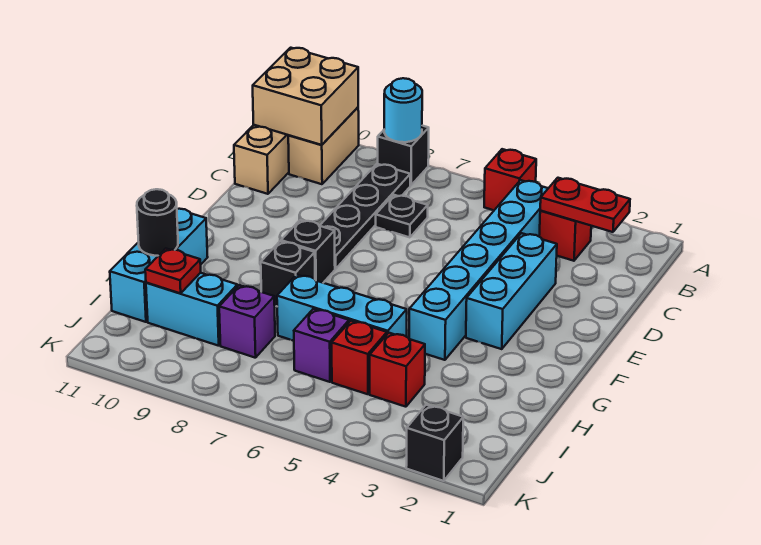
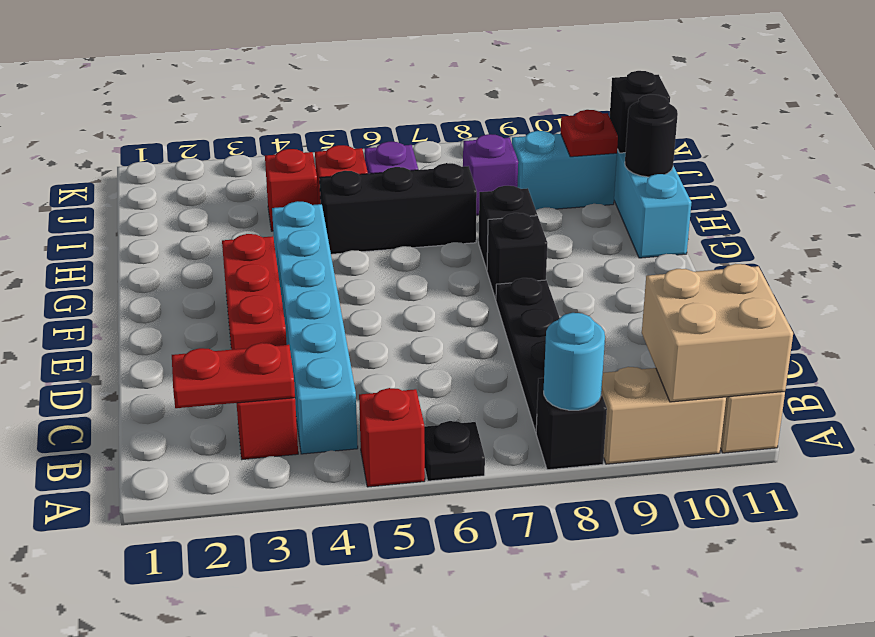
tan 1x2 brick [288,107,359,184] -> tan 1x2 brick turned to [601,367,726,464]
black 1x1 plate [376,195,428,237] -> black 1x1 plate moved to [424,421,485,481]
cyan 1x3 brick [466,233,557,349] -> red 1x3 brick [222,234,287,350]
cyan 1x3 brick [277,275,407,341] -> black 1x3 brick [320,163,477,254]
black 1x1 brick [406,405,463,481] -> black 1x1 brick moved to [610,71,670,153]

